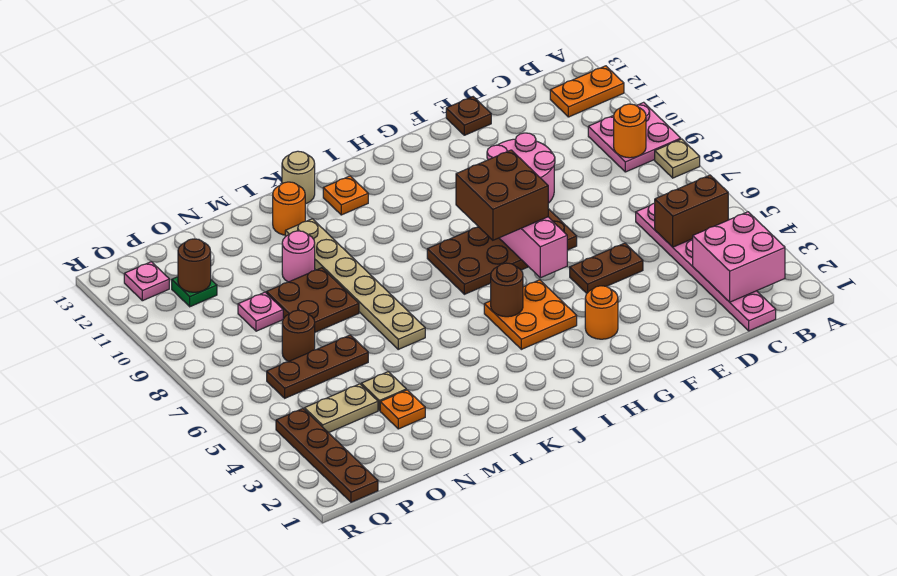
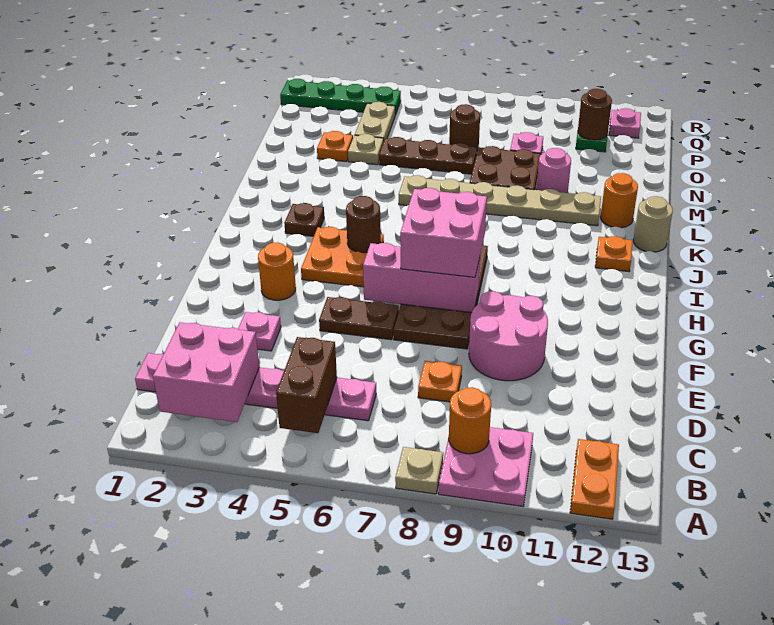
none -> orange 1x1 plate [418,361,462,402]
none -> pink 1x1 plate [238,312,281,351]
brown 1x2 plate [570,243,643,293] -> brown 1x2 plate turned to [319,297,399,340]
brown 1x1 plate [446,97,491,135] -> brown 1x1 plate moved to [284,203,324,236]
brown 2x2 brick [456,150,548,240] -> pink 2x2 brick [400,188,487,277]
brown 1x3 plate [267,335,368,398] -> brown 1x3 plate turned to [379,137,477,174]
brown 1x4 plate [276,409,378,502] -> green 1x4 plate [280,79,401,115]

